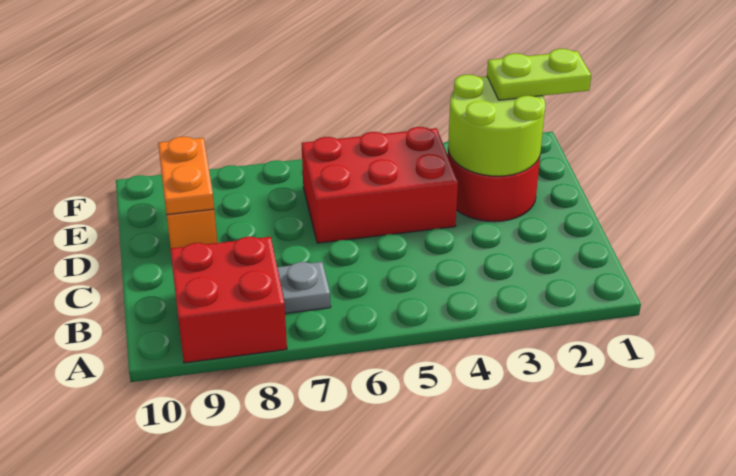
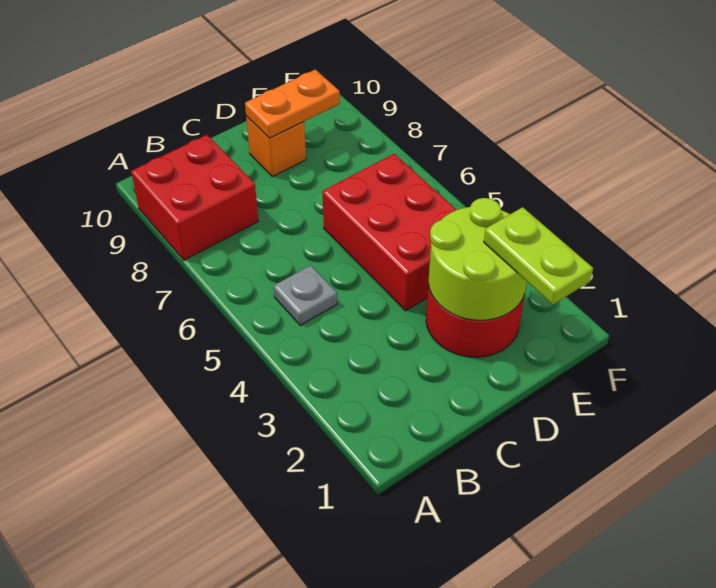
grey 1x1 plate [277,262,331,313] -> grey 1x1 plate moved to [274,265,337,325]

